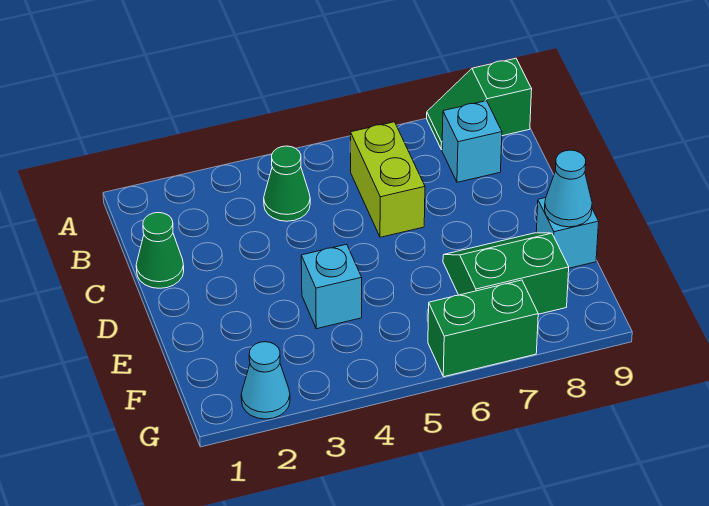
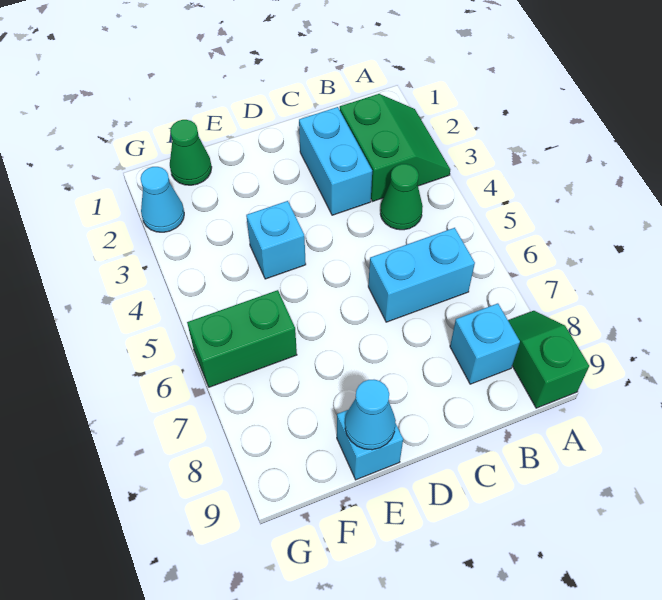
lime 1x2 brick [350,122,425,237] -> cyan 1x2 brick [368,228,475,322]
green 1x1 cone [136,213,184,288] -> green 1x1 cone moved to [170,120,212,185]
none -> cyan 1x2 brick [299,107,372,215]
green 2x2 slope [443,233,569,314] -> green 2x2 slope moved to [340,94,450,201]
green 1x2 brick [428,280,538,377] -> green 1x2 brick turned to [187,290,297,387]

